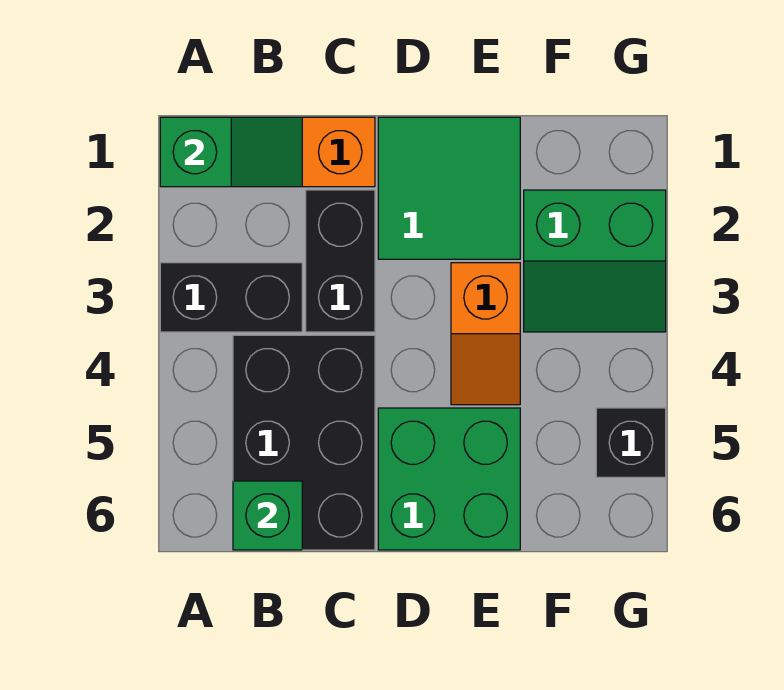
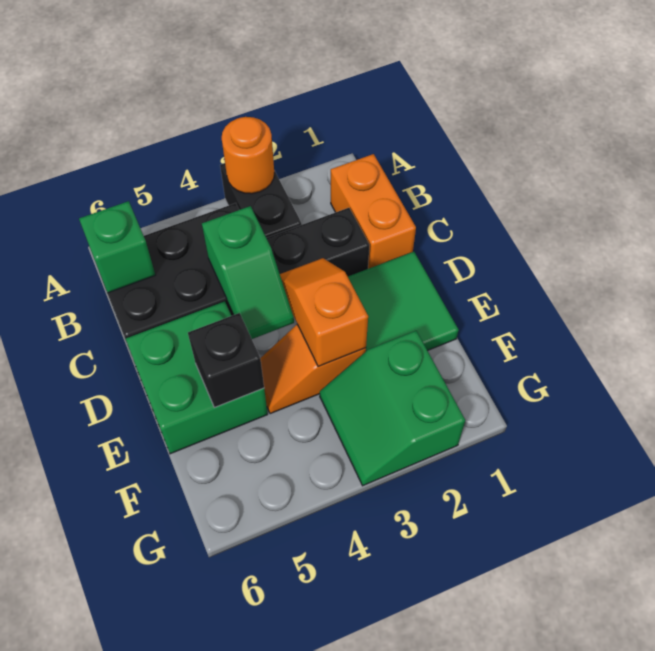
green 1x2 slope [160,117,302,187] -> green 1x2 slope moved to [202,206,294,339]
none -> orange 1x1 round brick [222,117,274,194]
none -> orange 1x2 slope [280,258,368,367]
black 1x1 brick [596,408,666,477] -> black 1x1 brick moved to [188,313,264,408]

